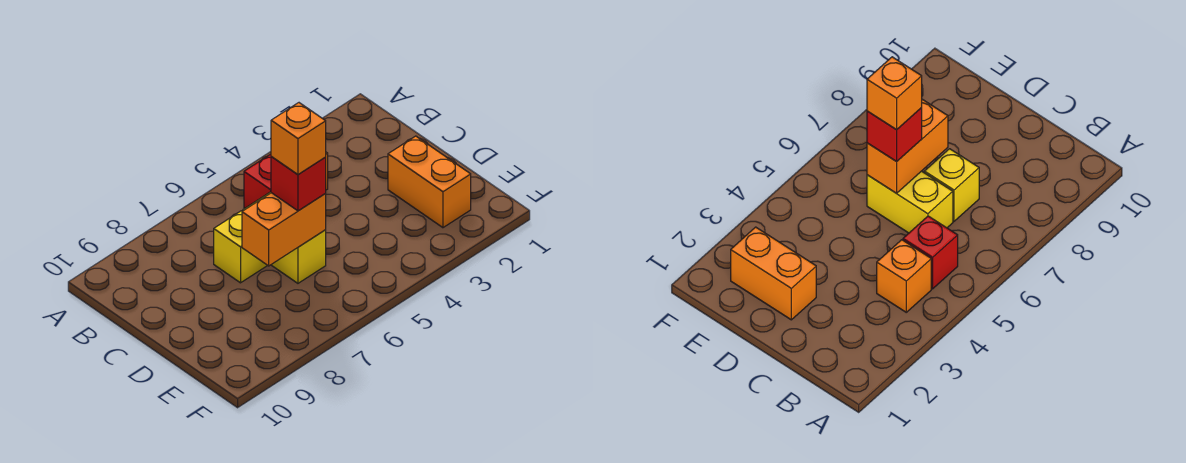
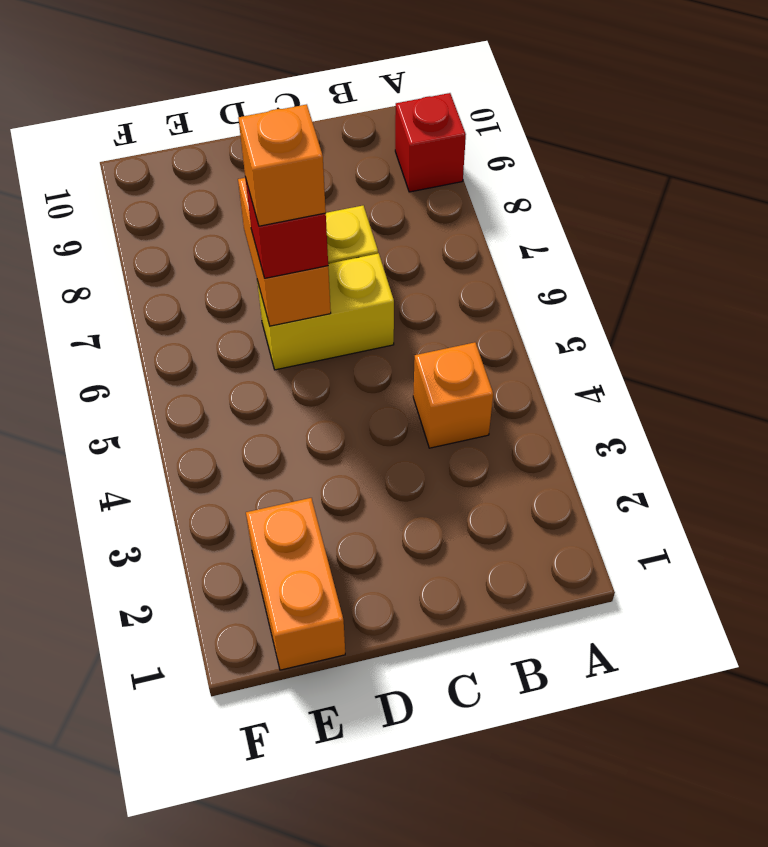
red 1x1 brick [244,154,271,208] -> red 1x1 brick moved to [395,93,466,192]
orange 1x2 brick [388,136,471,228] -> orange 1x2 brick turned to [246,498,345,670]

